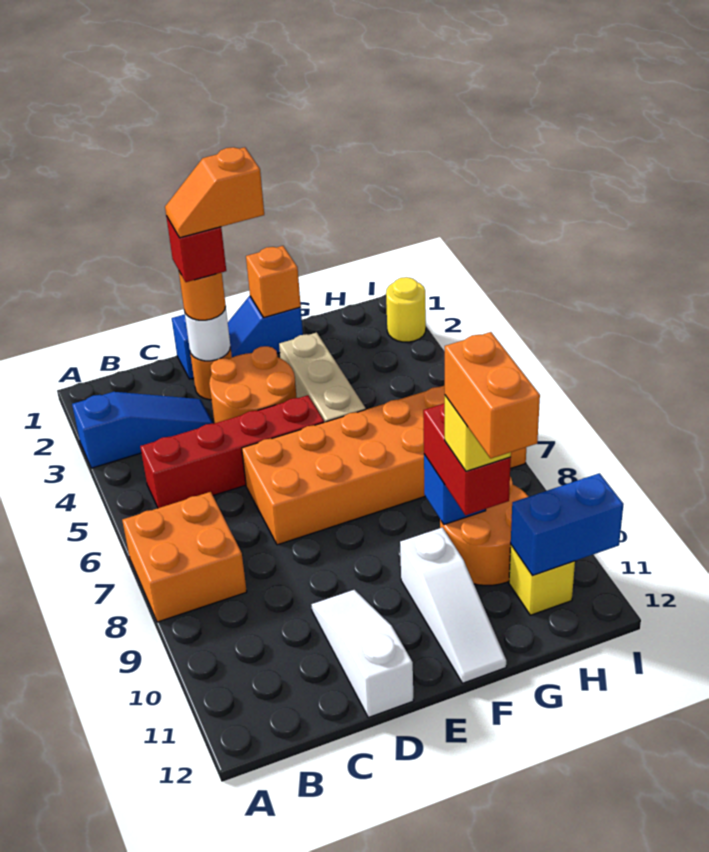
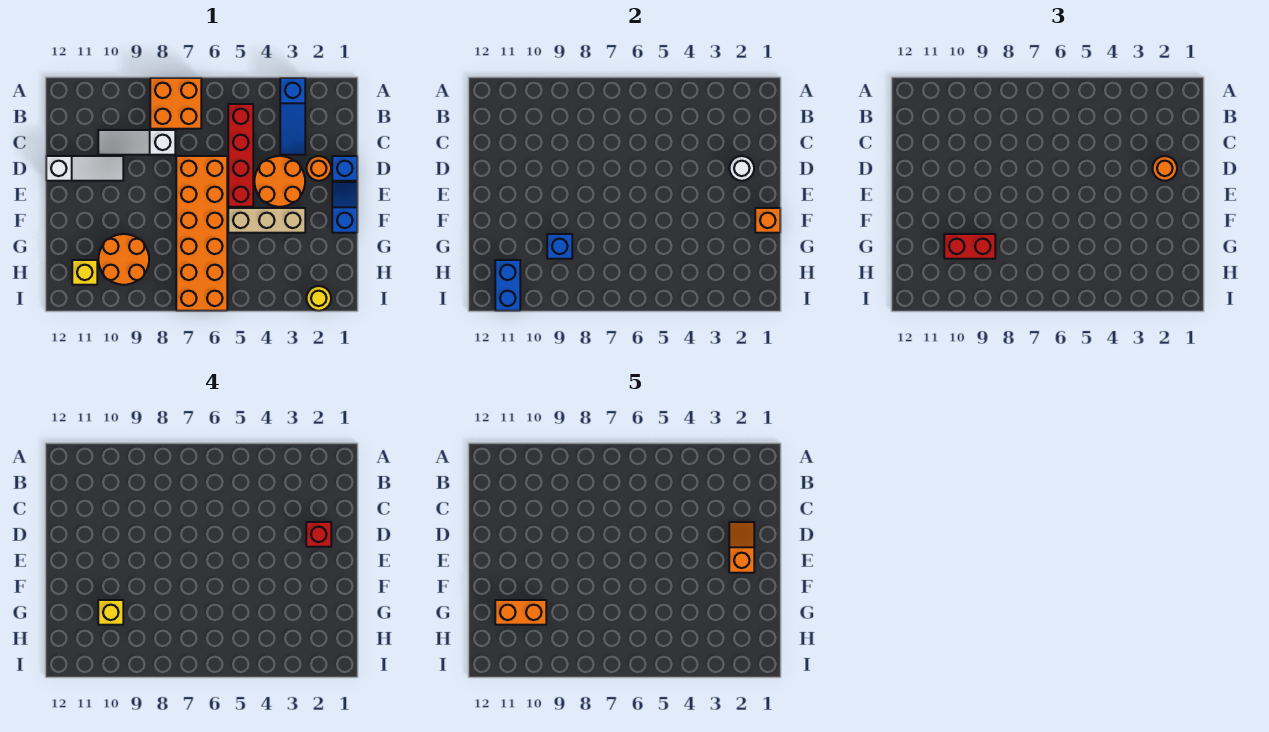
white 1x3 slope [400,528,506,683] -> white 1x3 slope moved to [98,130,175,155]

